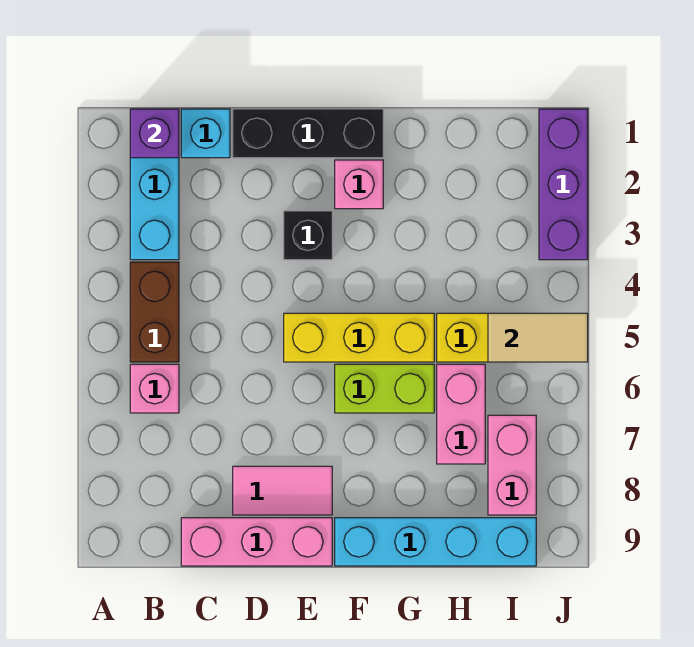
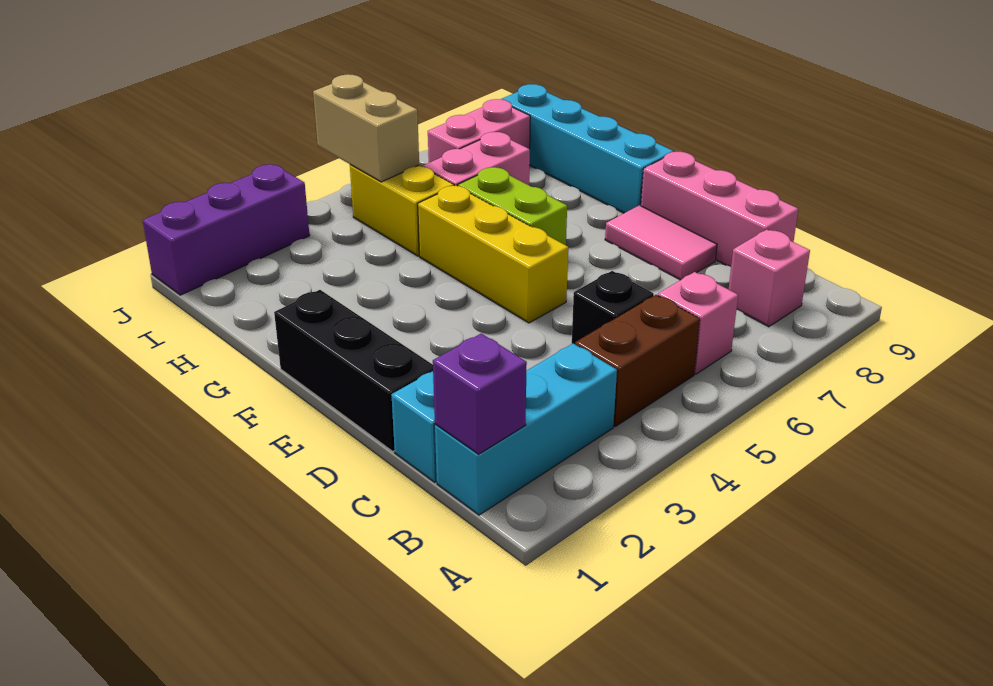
black 1x1 brick [284,211,332,260] -> black 1x1 brick moved to [572,271,654,344]
pink 1x1 brick [335,160,383,209] -> pink 1x1 brick moved to [729,230,810,327]
tan 1x2 tile [488,313,588,362] -> tan 1x2 brick [313,74,419,182]

